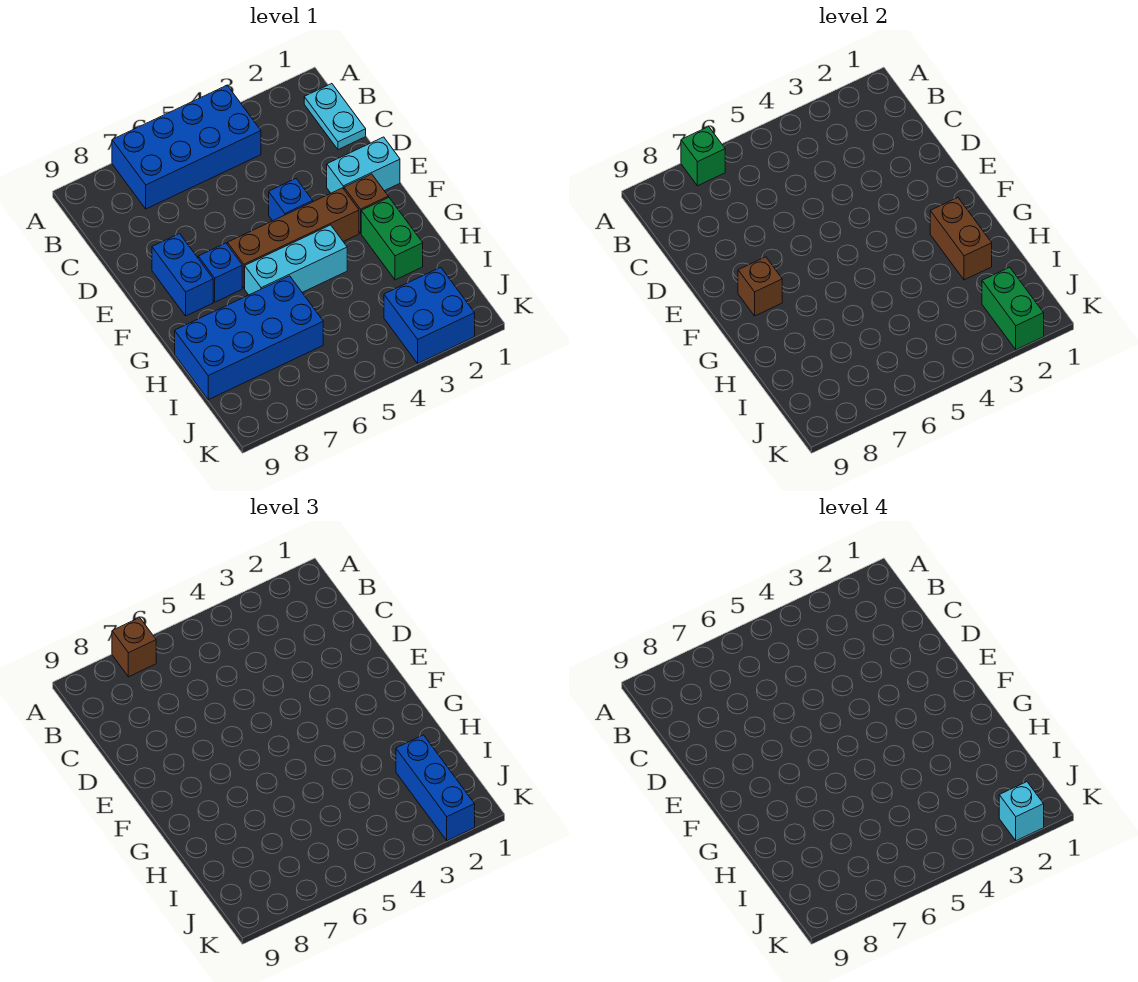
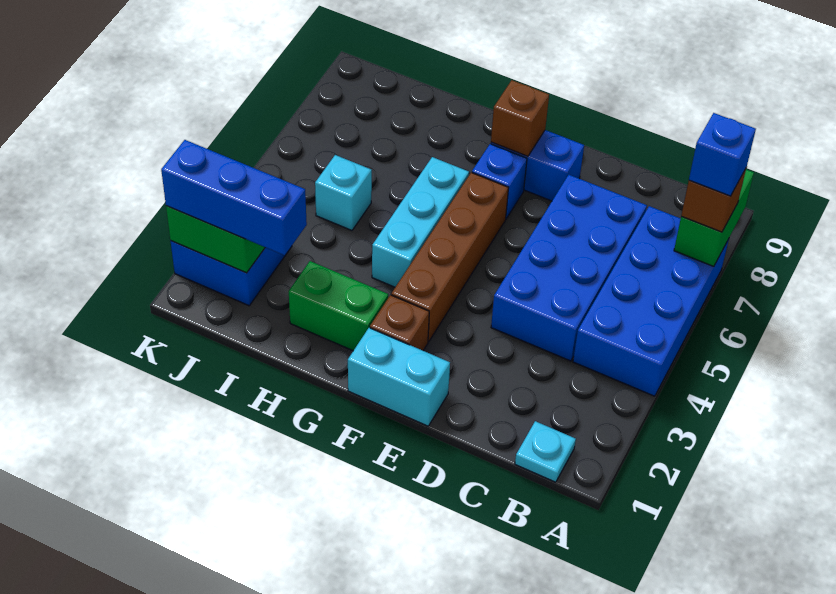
green 1x1 brick [681,127,725,186] -> green 1x2 brick [674,170,754,267]
cyan 1x2 plate [304,84,366,150] -> cyan 1x1 plate [515,421,576,482]
cyan 1x2 brick [327,137,400,193] -> cyan 1x2 brick turned to [348,328,450,426]
blue 1x1 brick [269,179,313,221] -> blue 1x1 brick moved to [689,113,756,196]
brown 1x2 brick [930,198,992,280] -> none
blue 2x4 brick [175,276,323,400] -> blue 2x4 brick moved to [491,175,647,361]
cyan 1x1 brick [999,782,1044,841] -> cyan 1x1 brick moved to [315,155,372,230]

